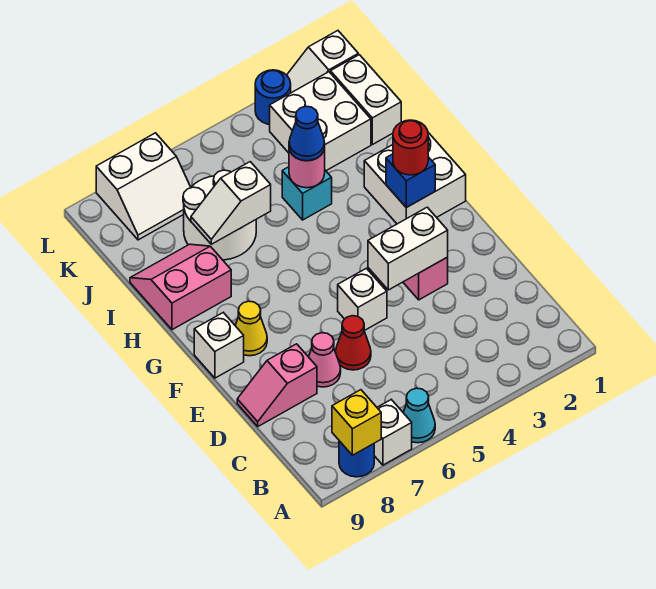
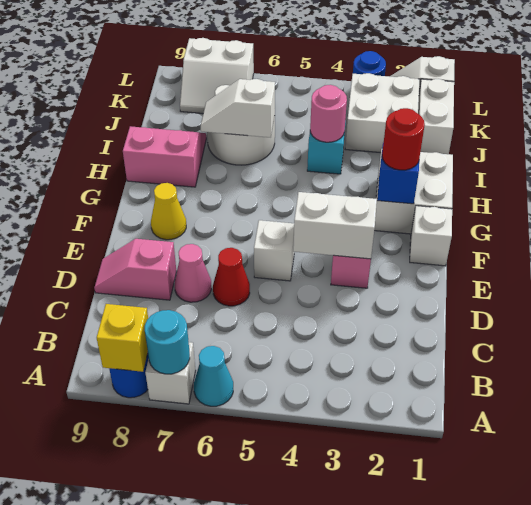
none -> cyan 1x1 round brick [145,310,190,374]
white 1x1 brick [194,313,244,378] -> white 1x1 brick moved to [410,206,452,266]
blue 1x1 cone [289,106,325,161] -> none

